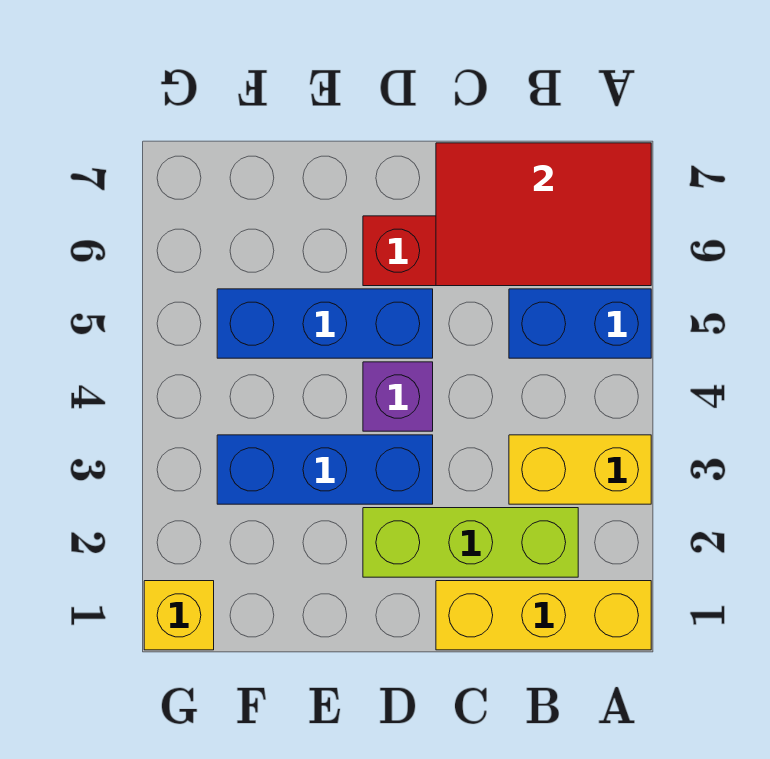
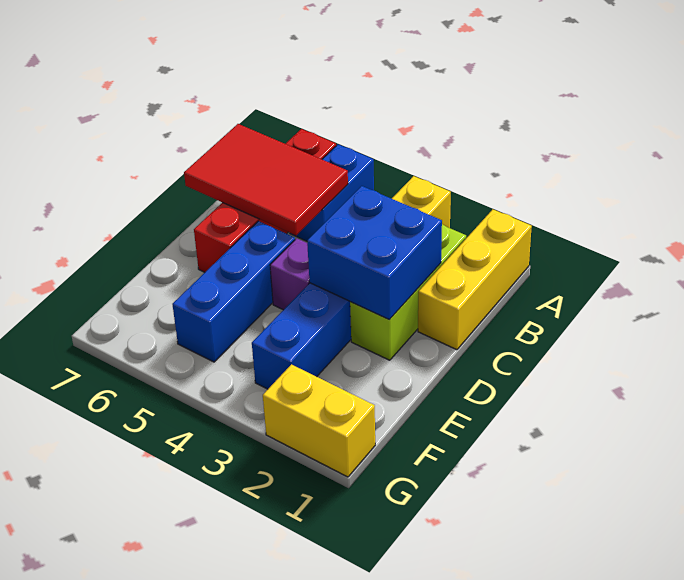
red 2x3 tile [436,143,651,286] -> red 2x3 tile turned to [184,124,348,235]
none -> blue 2x2 brick [307,186,442,320]
yellow 1x1 brick [144,581,214,650] -> yellow 1x2 brick [263,364,375,477]

